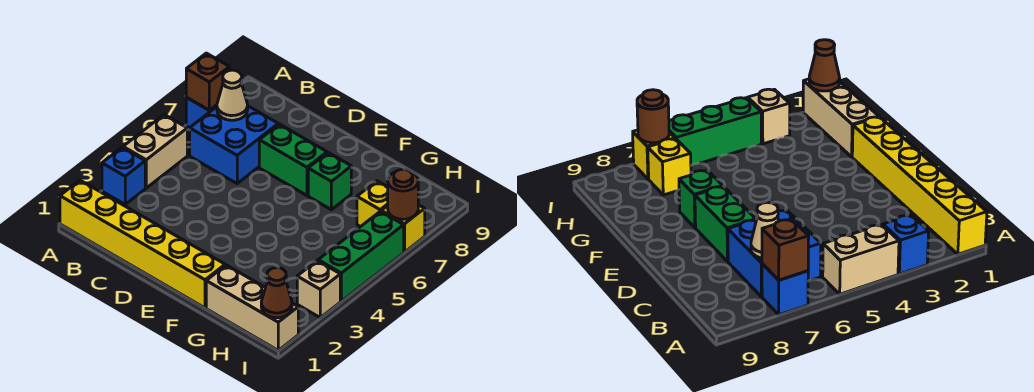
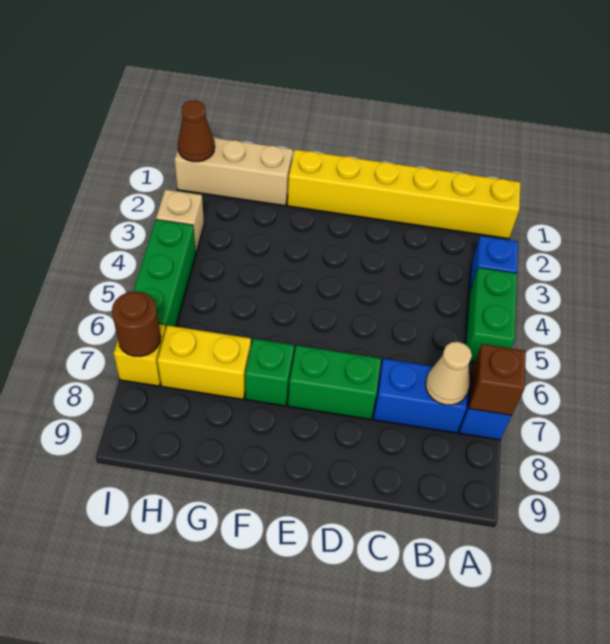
tan 1x2 brick [123,115,187,188] -> green 1x2 brick [465,268,517,362]
blue 2x2 brick [190,106,278,183] -> blue 1x2 brick [373,359,468,433]
yellow 1x1 brick [357,181,388,227] -> yellow 1x2 brick [157,325,251,399]

